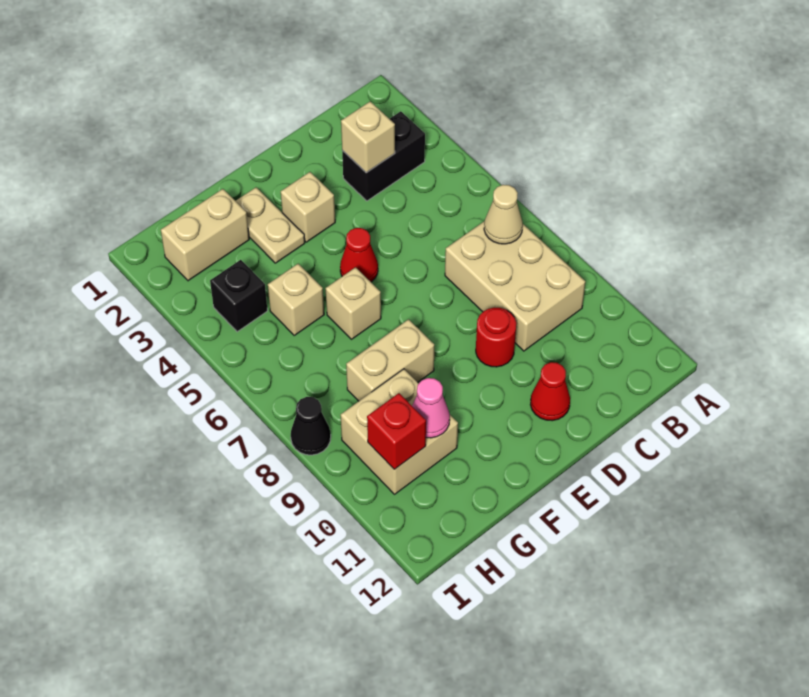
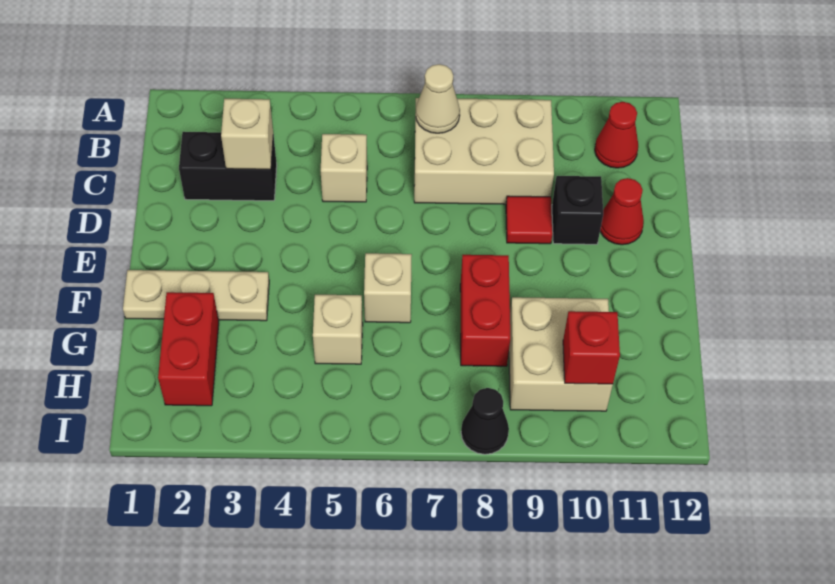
black 1x2 brick [342,111,425,201] -> black 1x2 brick turned to [179,132,277,201]
red 1x1 round brick [476,308,516,367] -> red 1x1 tile [506,196,552,244]
tan 1x1 brick [281,172,335,242] -> tan 1x1 brick moved to [321,134,367,202]
red 1x1 cone [340,228,378,282] -> red 1x1 cone moved to [595,102,638,168]
tan 1x2 plate [236,187,305,263] -> tan 1x3 plate [123,270,269,321]
tan 1x2 brick [346,319,434,401] -> red 1x2 brick [460,255,510,366]
tan 1x2 brick [161,189,249,281] -> red 1x2 brick [158,292,219,406]
pink 1x1 cone [412,378,450,438] -> none
black 1x1 brick [210,260,267,332] -> black 1x1 brick moved to [552,176,603,244]

